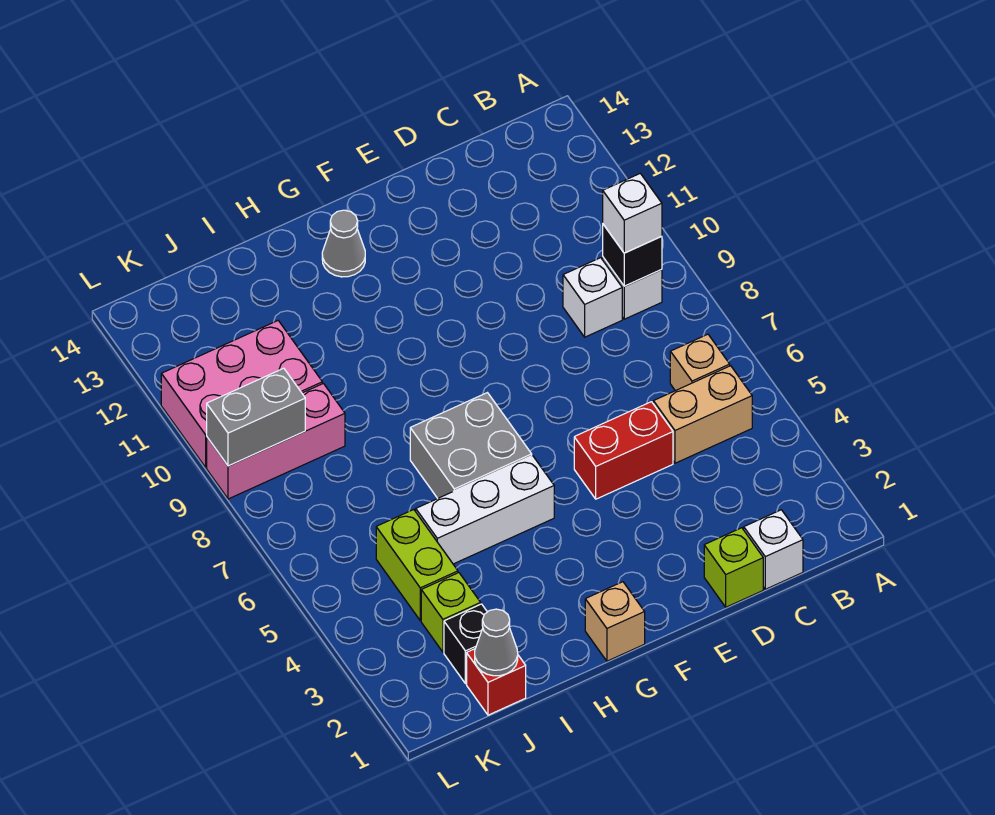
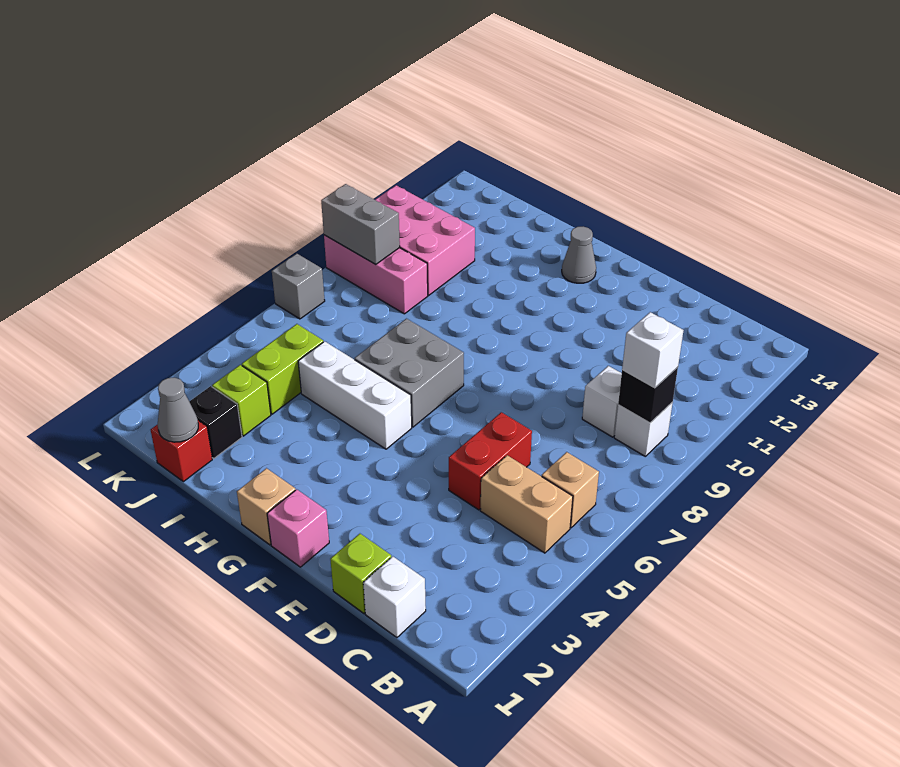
red 1x2 brick [574,402,673,499] -> red 1x2 brick turned to [449,412,532,510]
none -> pink 1x1 brick [267,489,329,567]
none -> grey 1x1 brick [272,254,325,319]

